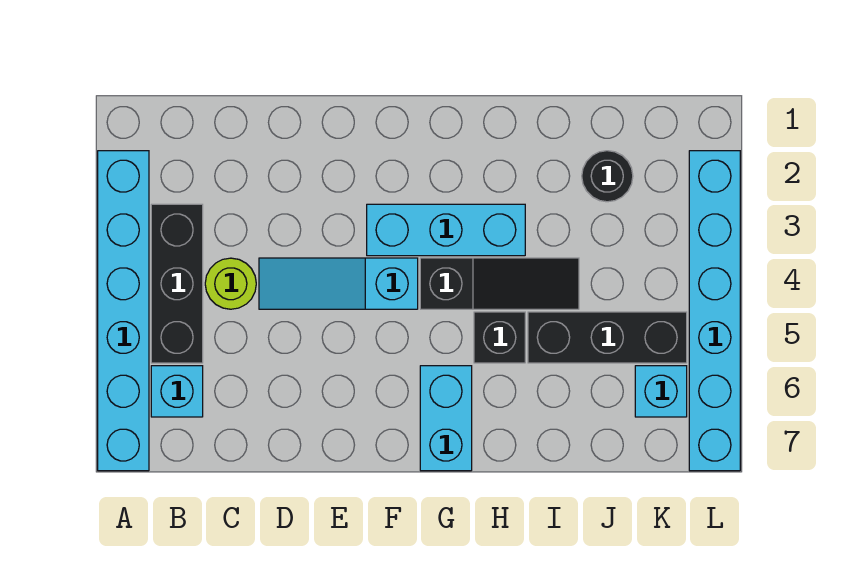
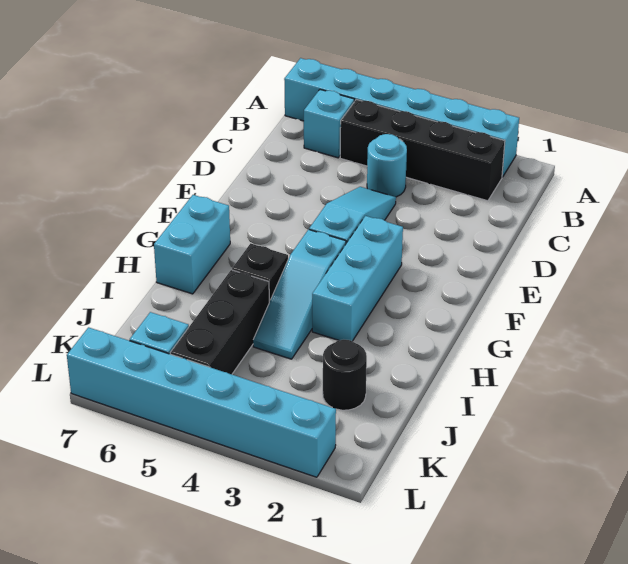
black 1x3 brick [151,204,203,363] -> black 1x4 brick [340,99,505,201]
lime 1x1 round brick [205,258,256,309] -> cyan 1x1 round brick [367,134,407,197]
black 1x3 slope [420,258,579,309] -> cyan 1x3 slope [253,230,346,359]
cyan 1x2 brick [420,366,472,471] -> cyan 1x2 brick turned to [154,195,230,294]

